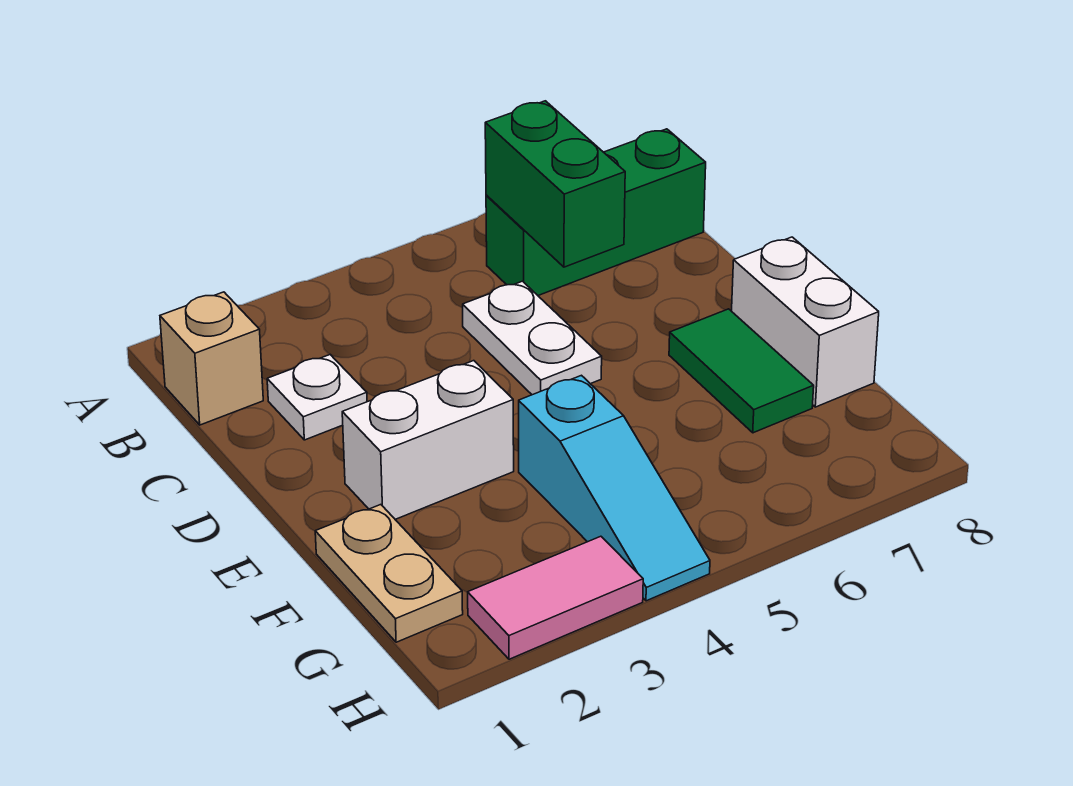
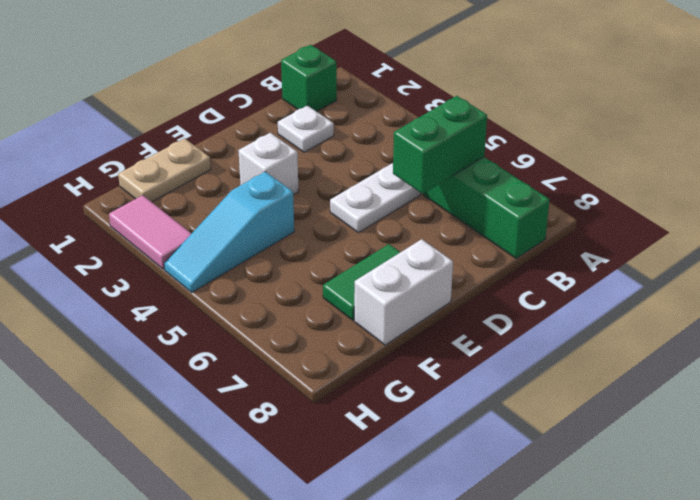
tan 1x1 brick [160,292,263,425] -> green 1x1 brick [281,45,337,112]
white 1x2 brick [342,361,514,519] -> white 1x1 brick [238,133,299,195]

